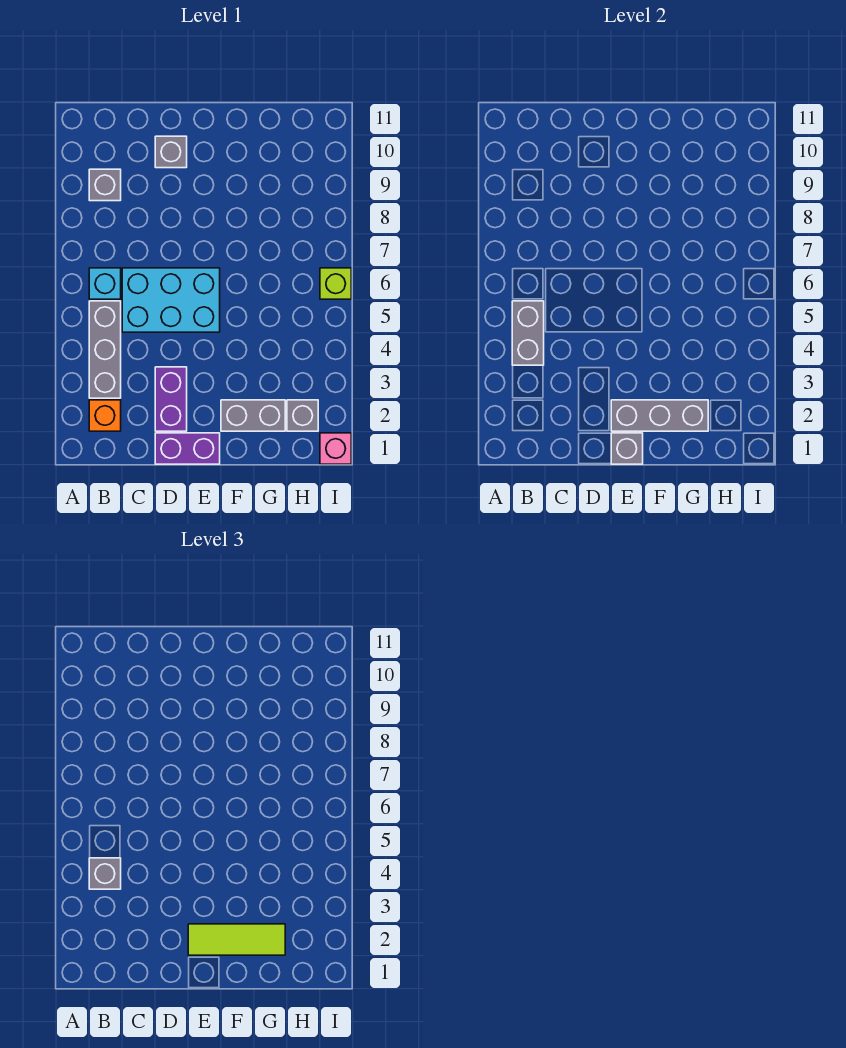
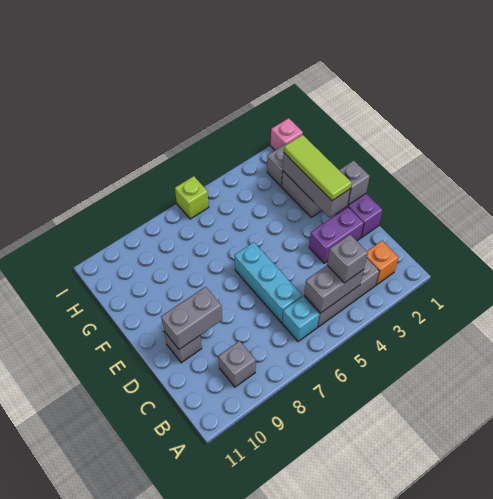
cyan 2x3 brick [122,268,220,332] -> cyan 1x3 brick [235,242,302,323]
none -> grey 1x2 brick [161,287,222,349]

